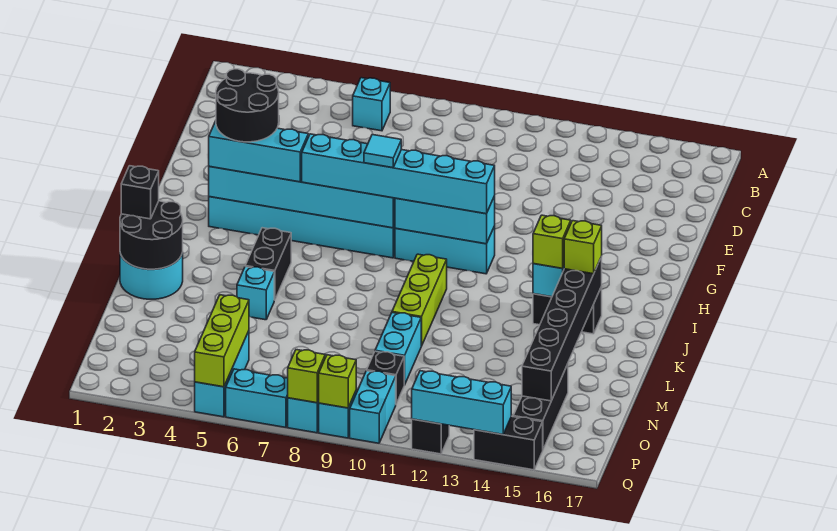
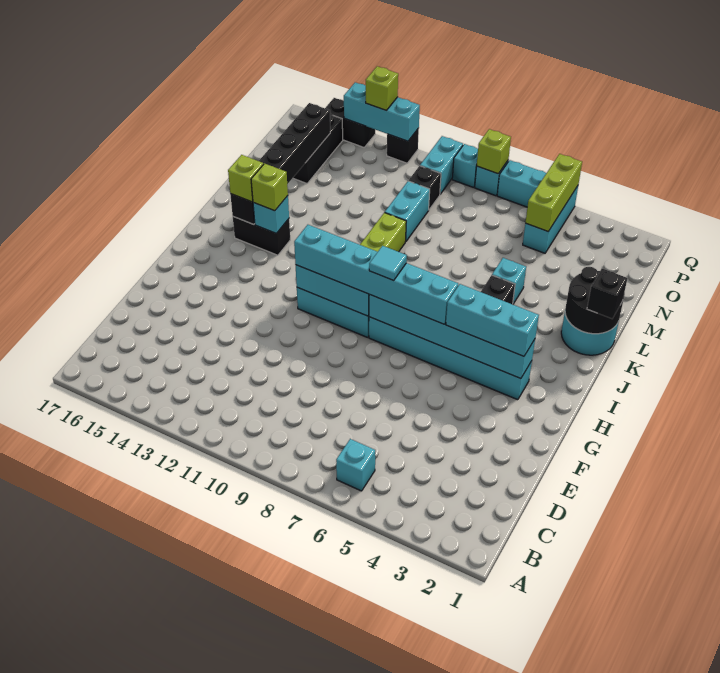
black 2x2 round brick [216,69,279,142] -> none
lime 1x1 brick [319,355,356,408] -> lime 1x1 brick moved to [366,66,398,111]

